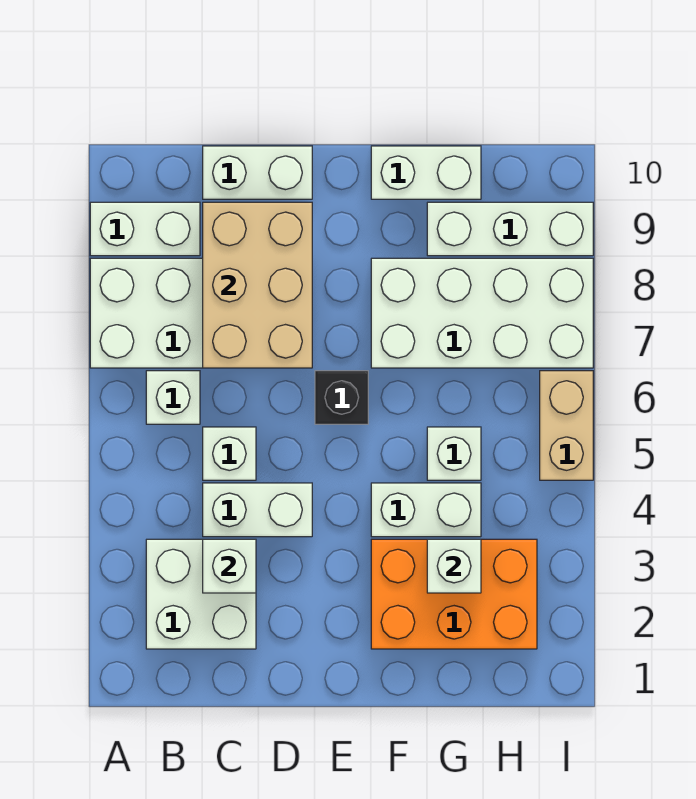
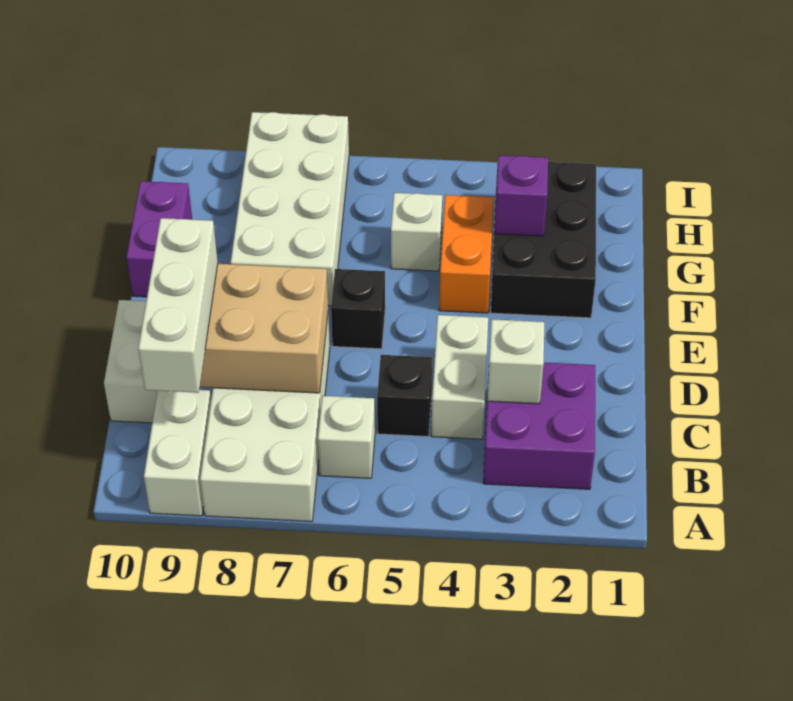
white 2x2 brick [146,539,256,649] -> purple 2x2 brick [483,363,595,489]
white 1x1 brick [203,427,256,480] -> black 1x1 brick [377,355,432,437]
orange 2x3 brick [371,539,537,649] -> black 2x3 brick [491,162,596,318]
white 1x2 brick [371,483,481,537] -> orange 1x2 brick [439,195,494,313]
white 1x2 brick [371,146,481,199] -> purple 1x2 brick [126,181,192,297]
white 1x1 brick [427,539,481,593] -> purple 1x1 brick [495,156,548,236]
white 1x3 brick [427,202,593,256] -> white 1x3 brick moved to [138,218,218,393]
tan 1x2 brick [540,371,593,480] -> none

